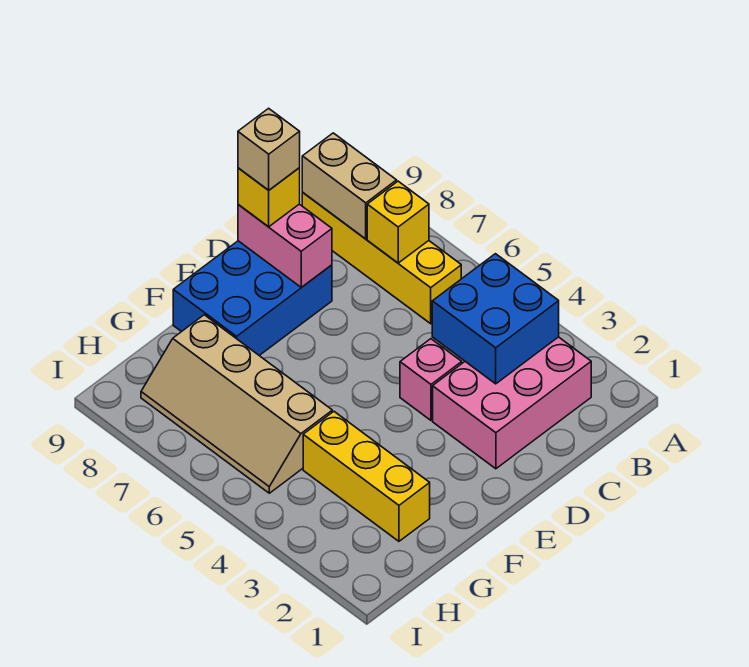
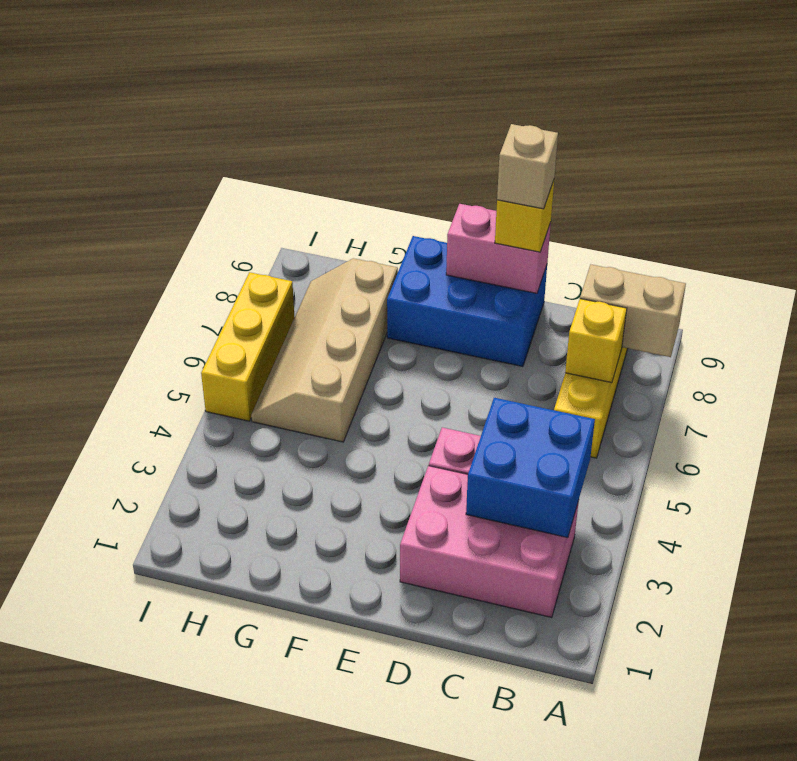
tan 1x2 brick [302,133,397,239] -> tan 1x2 brick turned to [580,265,686,357]
pink 1x2 brick [238,204,332,287] -> pink 1x2 brick turned to [446,204,551,293]
yellow 1x3 brick [303,412,430,541] -> yellow 1x3 brick moved to [201,272,295,421]

